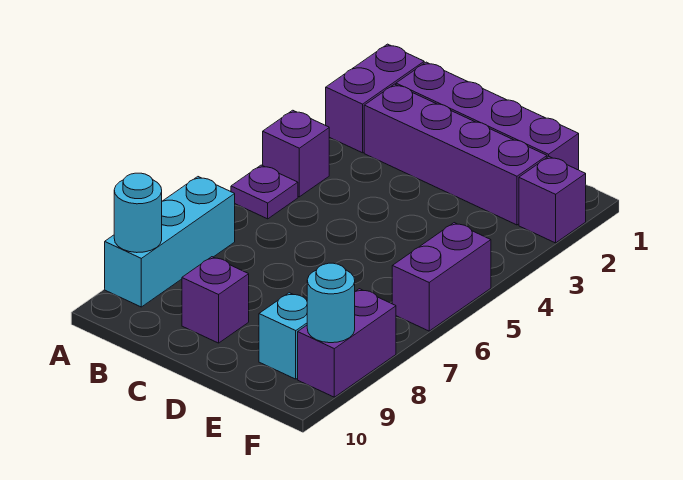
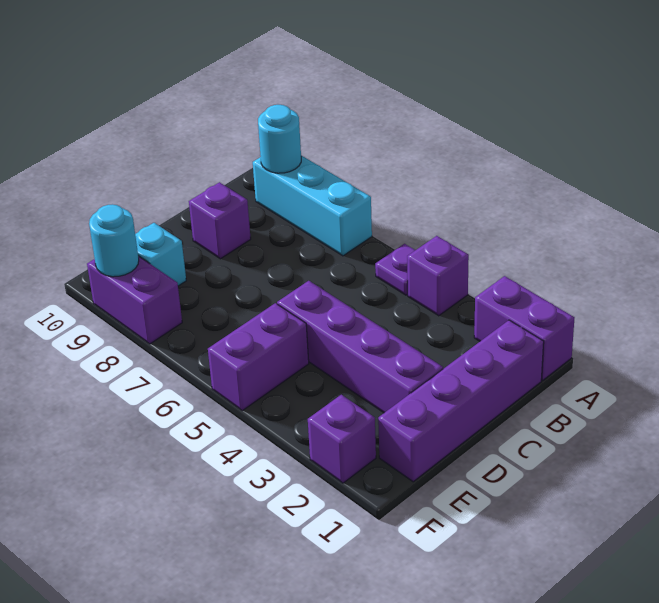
purple 1x4 brick [364,84,547,225] -> purple 1x4 brick turned to [277,281,443,413]
purple 1x2 brick [392,223,491,331] -> purple 1x2 brick turned to [208,303,309,411]

